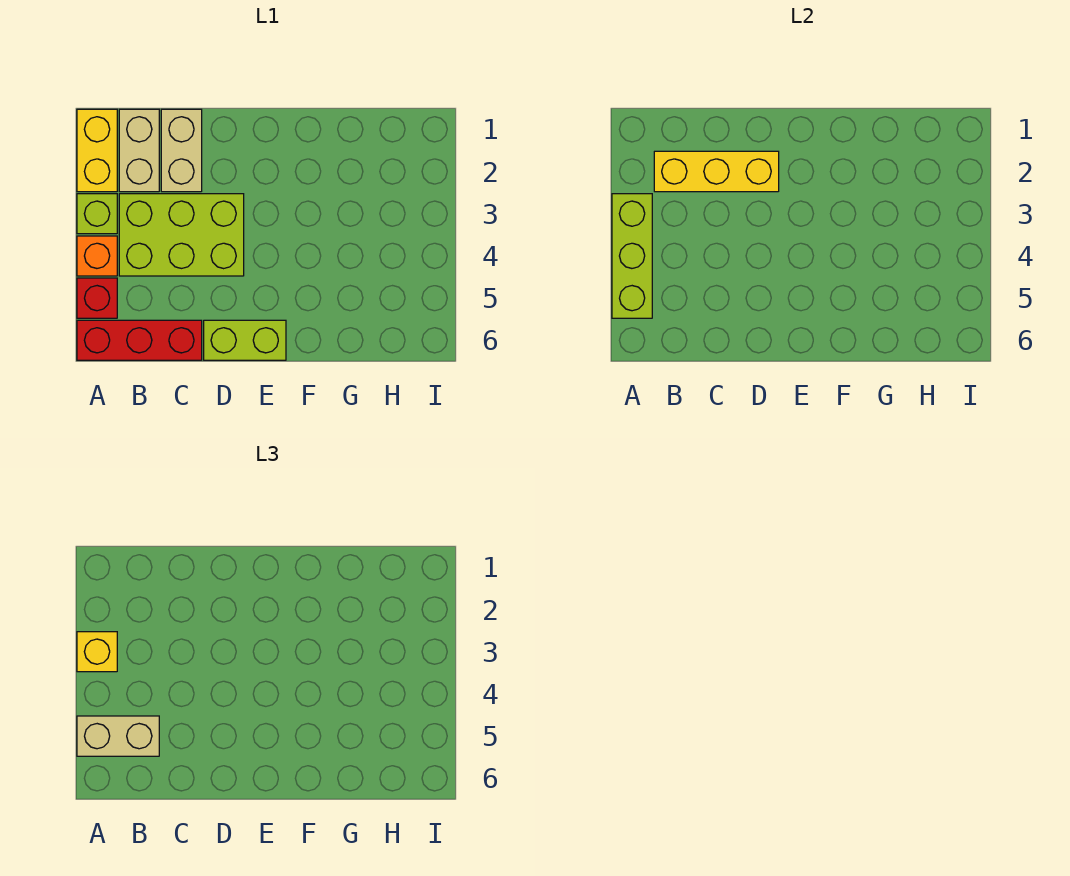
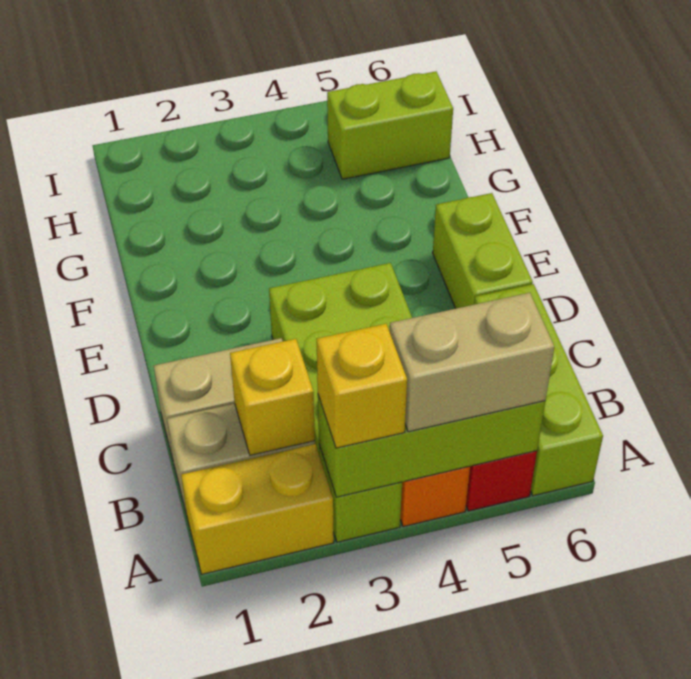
tan 1x2 brick [77,716,159,756] -> tan 1x2 brick turned to [390,293,554,432]
red 1x3 brick [77,320,202,360] -> lime 1x3 brick [474,284,603,496]
yellow 1x3 brick [654,151,779,192] -> yellow 1x1 brick [230,339,315,455]
none -> lime 1x2 brick [327,72,453,179]

